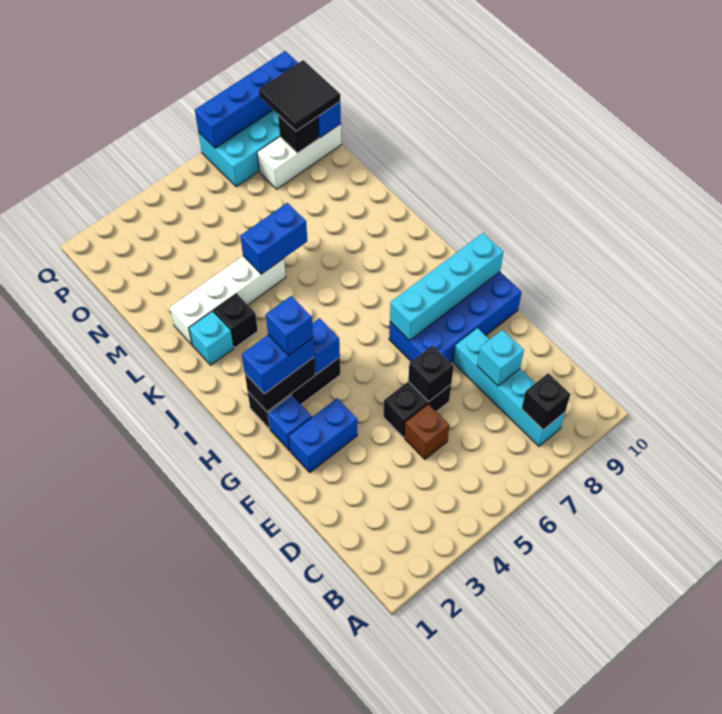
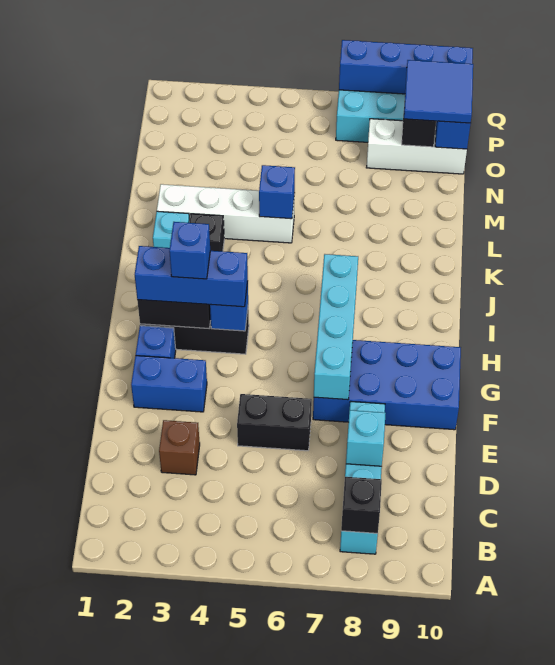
brown 1x1 brick [405,404,449,459] -> brown 1x1 brick moved to [159,420,200,475]
black 1x1 brick [408,345,454,401] -> none
cyan 1x4 brick [390,233,503,341] -> cyan 1x4 brick turned to [314,254,358,400]
blue 1x2 brick [242,335,314,394] -> blue 1x3 brick [135,246,248,307]
blue 1x2 brick [240,203,307,274] -> blue 1x1 brick [259,165,295,219]
black 2x2 tile [259,60,340,131] -> blue 2x2 tile [404,60,473,123]

